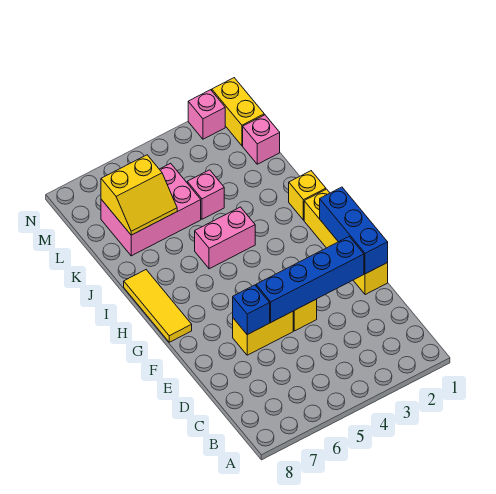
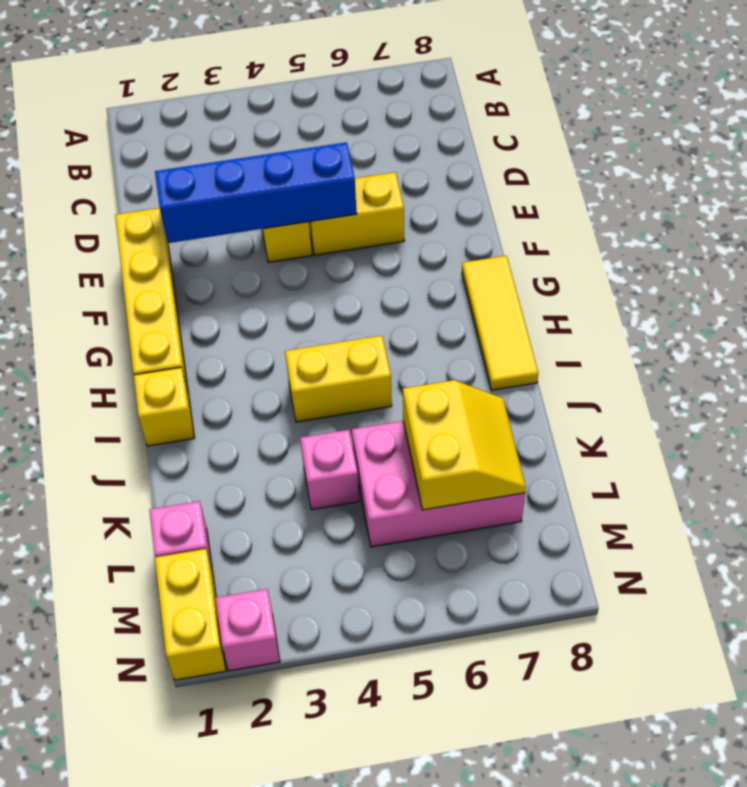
blue 1x3 brick [320,187,388,274] -> none
blue 1x1 brick [233,285,270,335] -> none
pink 1x2 brick [195,207,255,269] -> yellow 1x2 brick [285,336,392,422]
yellow 2x2 slope [101,155,177,235] -> yellow 2x2 slope turned to [403,380,526,510]

